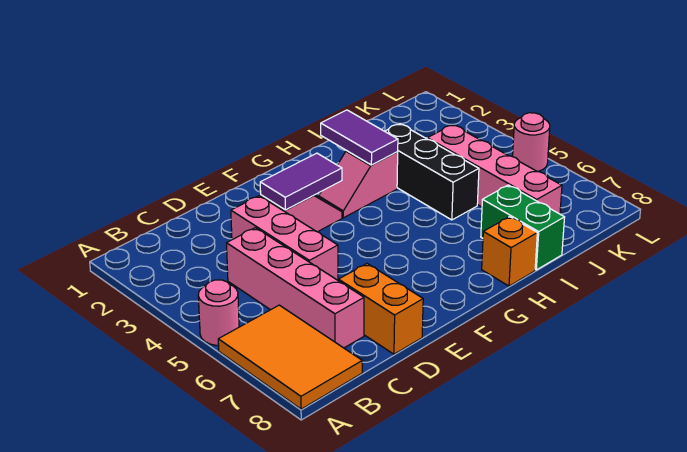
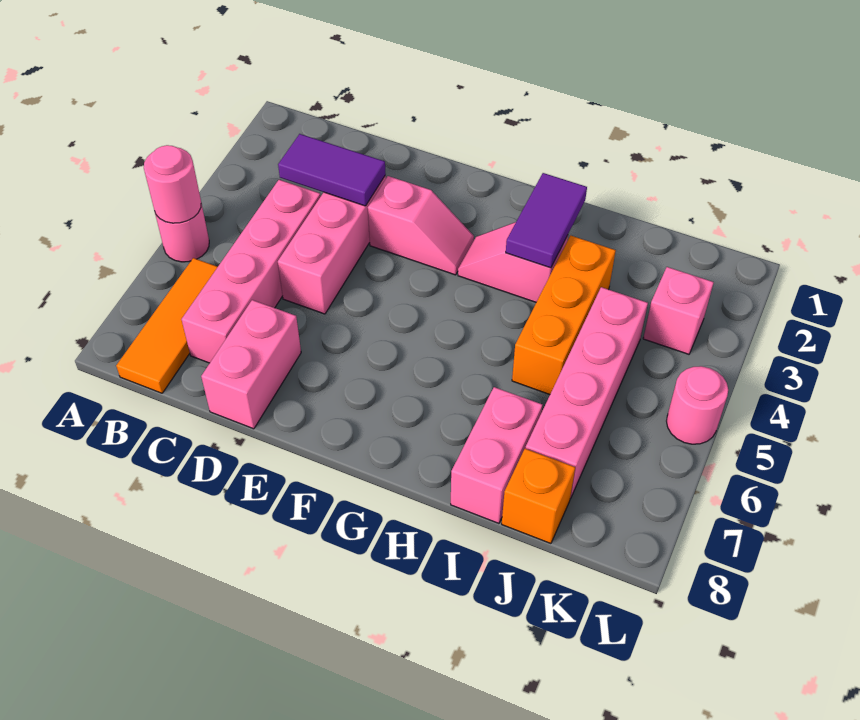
none -> pink 1x1 round brick [144,145,201,223]
orange 2x3 tile [218,305,362,409] -> orange 1x3 tile [116,258,217,393]
orange 1x2 brick [339,264,423,354] -> pink 1x2 brick [201,300,301,429]
purple 1x2 tile [260,153,342,210] -> purple 1x2 tile moved to [278,134,386,206]
orange 1x1 brick [482,217,537,286] -> orange 1x1 brick moved to [502,449,575,543]
black 1x3 brick [385,124,479,220] -> orange 1x3 brick [512,235,616,394]
green 1x2 brick [481,185,565,270] -> pink 1x2 brick [451,387,542,523]
none -> pink 1x1 brick [643,267,714,354]

